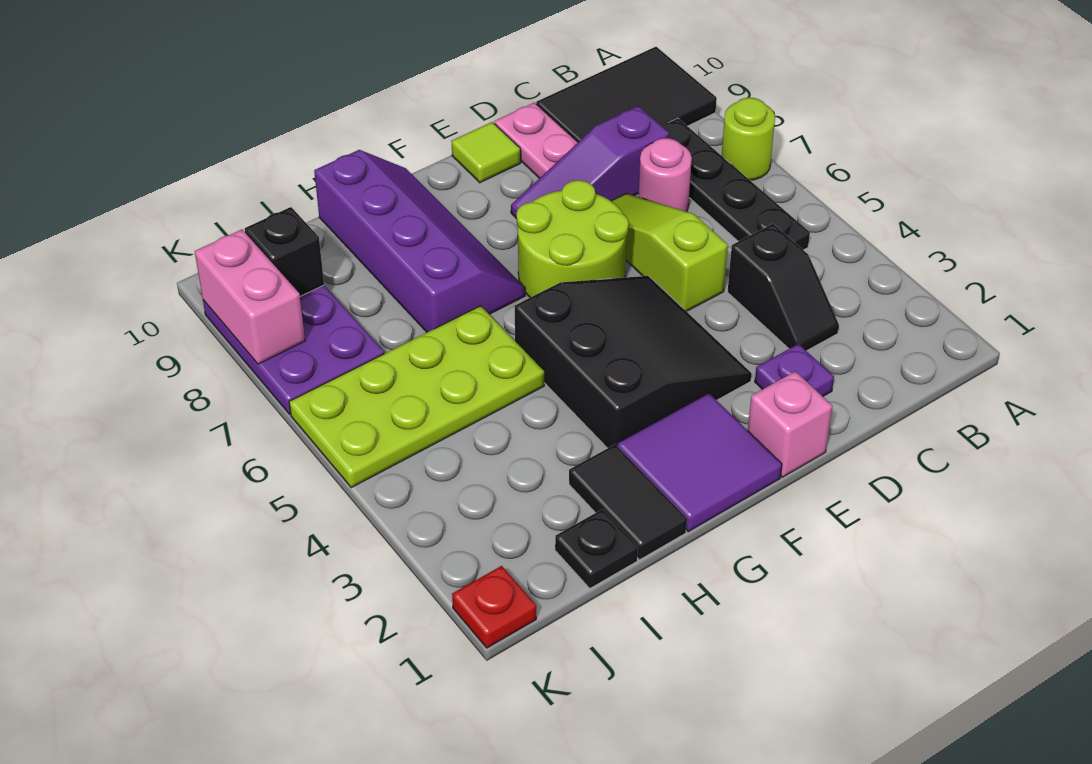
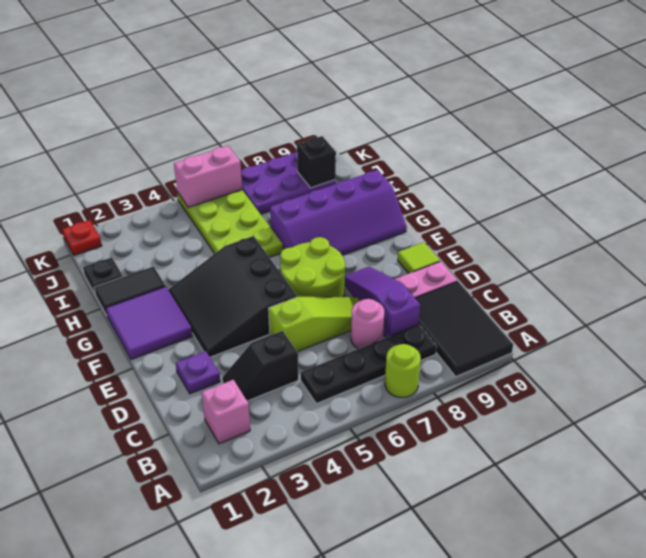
pink 1x1 brick [748,371,832,477] -> pink 1x1 brick moved to [202,380,250,444]
black 3x3 slope [515,276,752,448] -> black 3x3 slope turned to [168,236,297,357]
pink 1x2 brick [195,230,305,364] -> pink 1x2 brick moved to [174,146,242,207]

